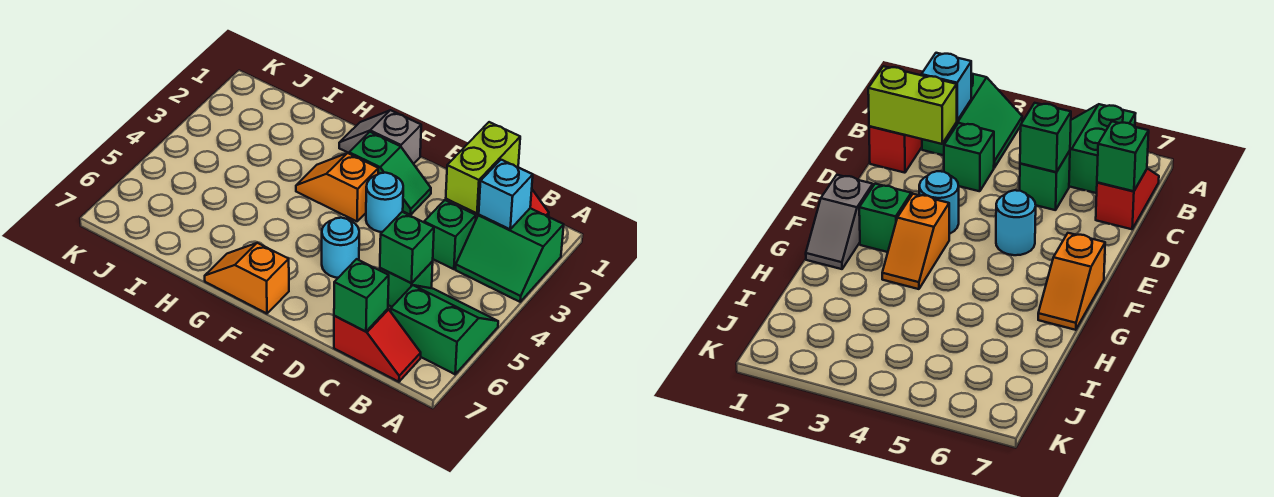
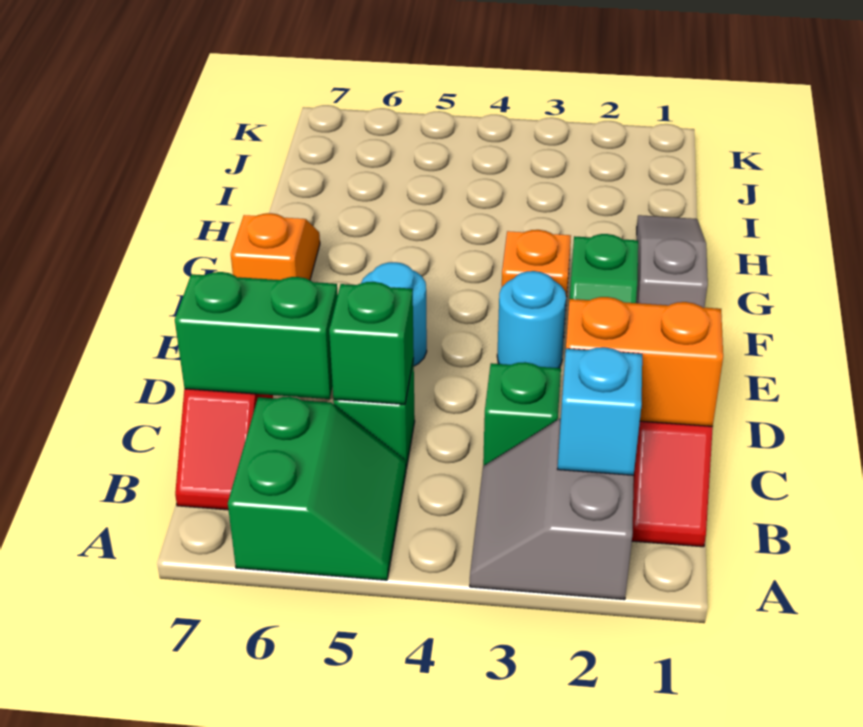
green 2x2 slope [456,208,564,302] -> grey 2x2 slope [470,419,634,600]
lime 1x2 brick [446,122,520,213] -> orange 1x2 brick [566,297,723,426]
green 1x1 brick [334,259,389,332] -> green 1x2 brick [175,272,338,399]
grey 1x2 slope [339,110,421,164] -> grey 1x3 slope [636,215,708,308]

